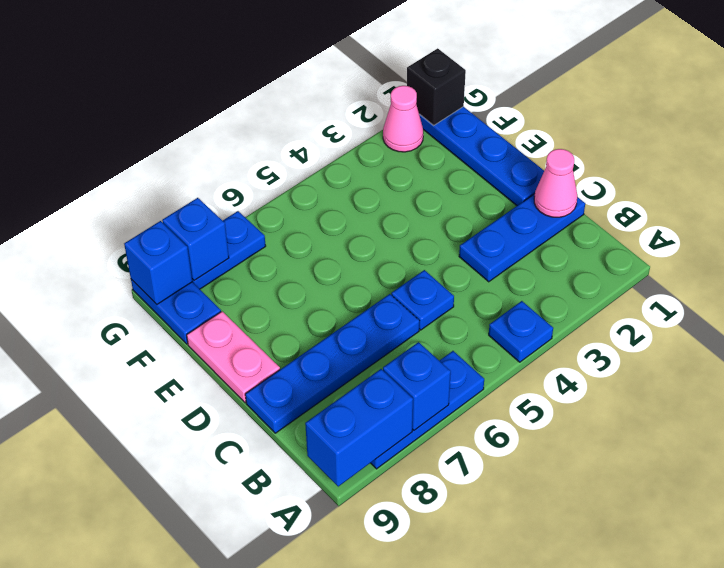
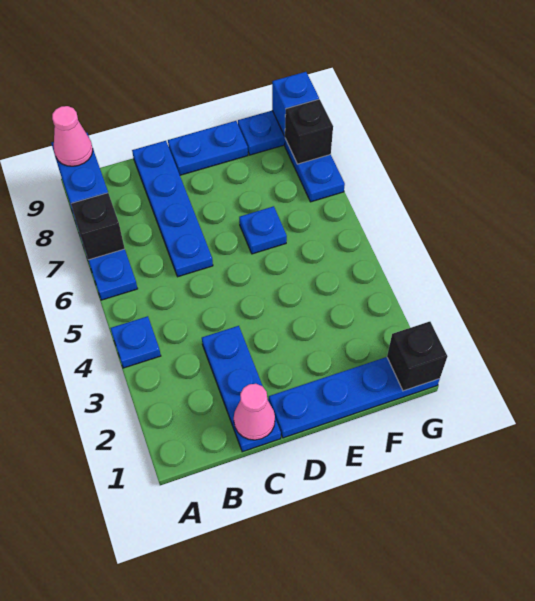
blue 1x1 brick [383,342,451,430] -> black 1x1 brick [71,193,125,260]
blue 1x1 plate [391,270,454,330] -> blue 1x1 plate moved to [239,206,287,254]
pink 1x2 plate [187,311,280,403] -> blue 1x2 plate [168,121,248,175]
pink 1x1 cone [383,86,423,152] -> pink 1x1 cone moved to [52,106,93,166]
blue 1x1 brick [162,198,229,281] -> black 1x1 brick [285,99,333,164]

